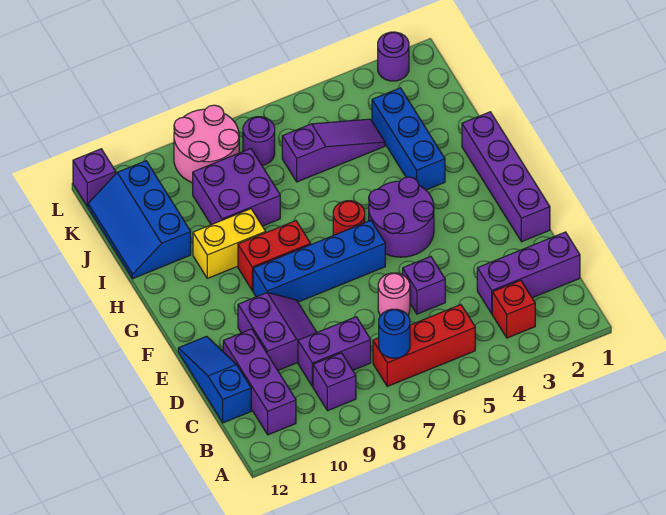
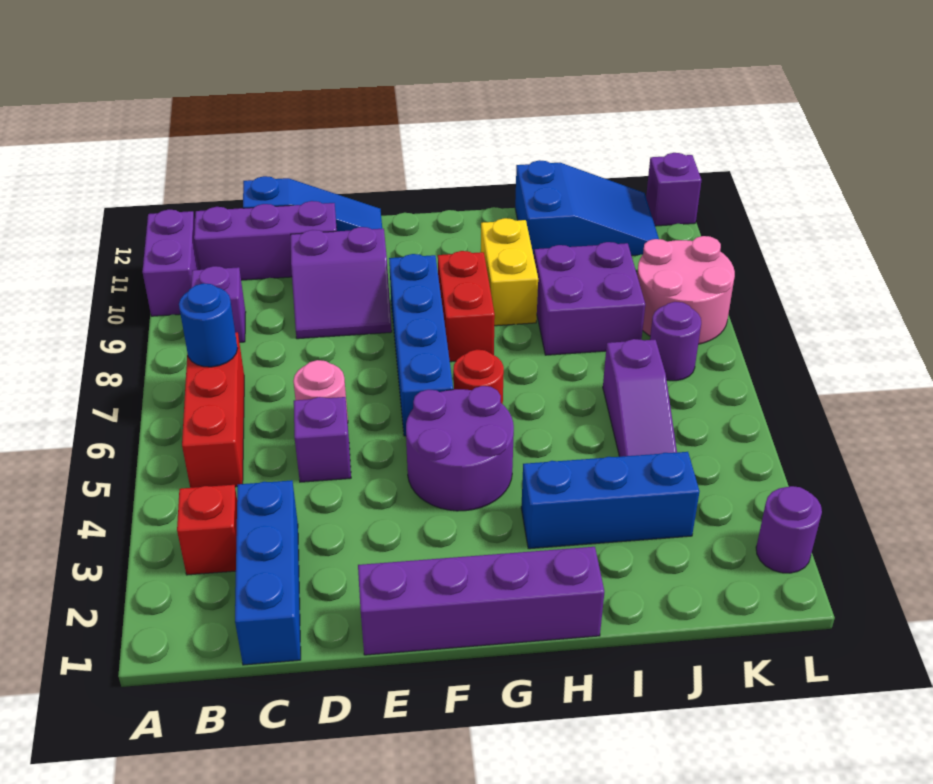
purple 1x3 brick [477,232,580,314] -> blue 1x3 brick [235,480,301,665]
purple 1x2 brick [298,317,371,387] -> purple 1x2 brick moved to [142,210,199,316]
blue 2x3 slope [88,161,191,279] -> blue 2x3 slope turned to [515,160,659,256]

